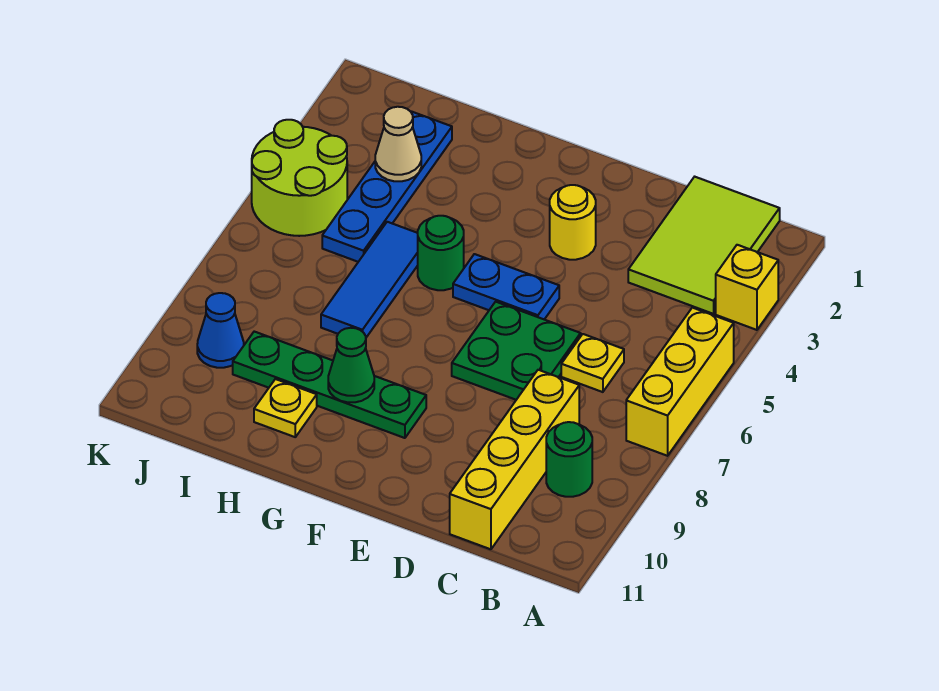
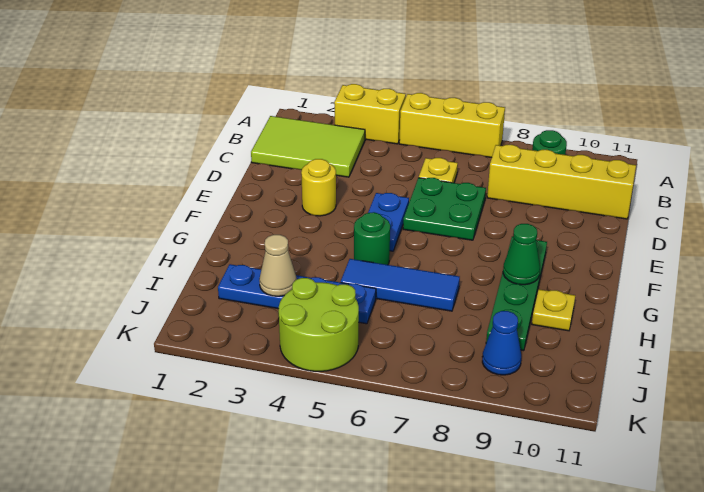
yellow 1x1 brick [716,245,778,330] -> yellow 1x2 brick [334,84,406,144]

